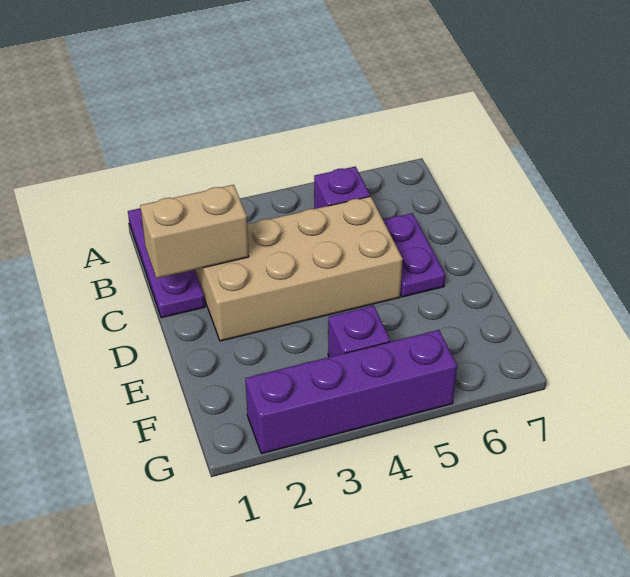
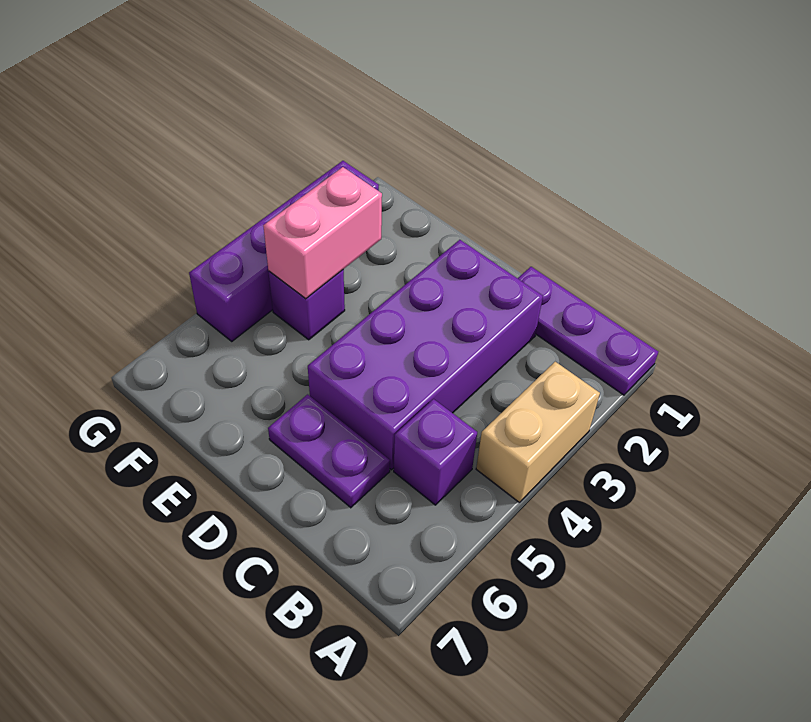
tan 1x2 brick [140,185,249,278] -> tan 1x2 brick moved to [476,362,600,502]
tan 2x4 brick [195,196,403,341] -> purple 2x4 brick [308,240,543,470]
none -> pink 1x2 brick [263,167,382,299]

